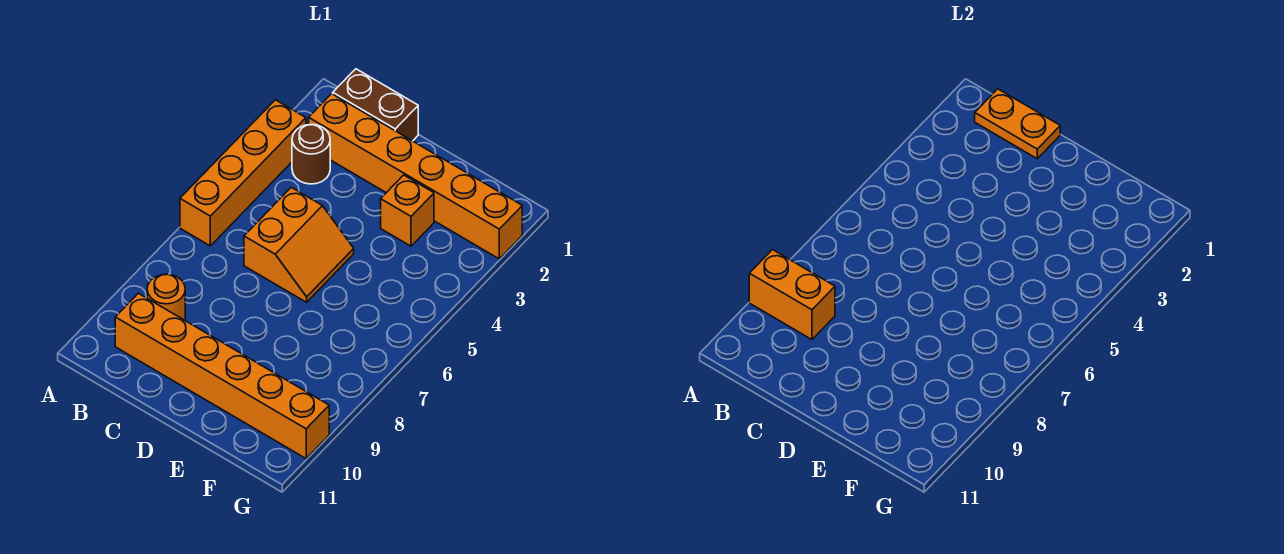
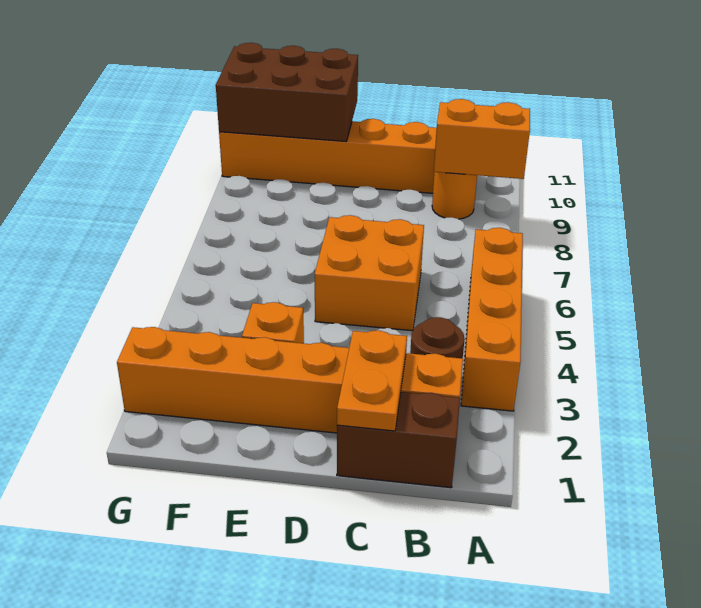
orange 1x2 plate [975,89,1060,159] -> orange 1x2 plate turned to [337,330,407,431]
orange 2x2 slope [244,187,354,302] -> orange 2x2 brick [315,215,424,331]
none -> brown 2x3 brick [216,43,358,141]

